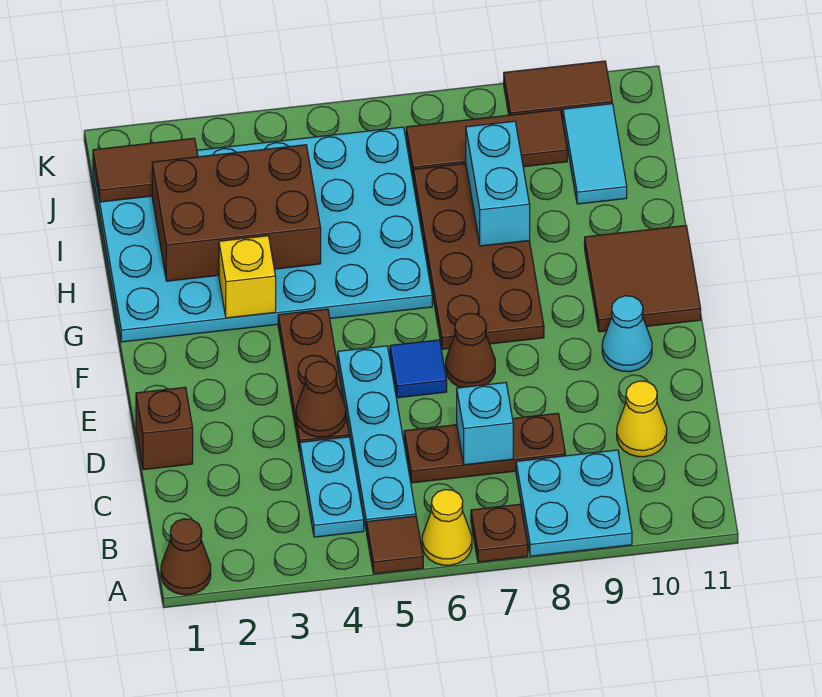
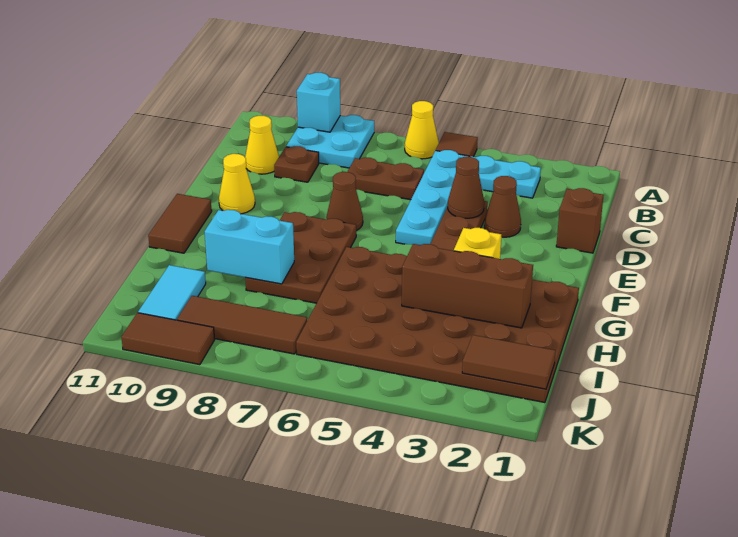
brown 1x1 cone [161,519,211,595] -> brown 1x1 cone moved to [484,176,521,237]
brown 1x1 plate [471,504,528,562] -> brown 1x1 plate moved to [274,146,319,182]
cyan 1x2 plate [300,437,364,537] -> cyan 1x2 plate turned to [471,156,541,198]
brown 1x3 plate [404,413,565,483] -> brown 1x2 plate [348,158,424,200]
cyan 1x1 brick [457,383,513,465] -> cyan 1x1 brick moved to [297,73,340,132]
blue 1x1 tile [390,340,447,398] -> none
cyan 1x1 cone [602,296,652,372] -> yellow 1x1 cone [219,154,255,214]
brown 2x4 plate [413,163,544,349] -> brown 2x3 plate [245,212,356,303]
brown 2x2 tile [585,226,701,332] -> brown 1x2 tile [148,194,212,253]
cyan 4x6 plate [93,127,432,342] -> brown 4x6 plate [296,247,579,403]
brown 2x3 brick [152,145,321,281] -> brown 1x3 brick [402,244,533,328]
cyan 1x2 brick [466,121,530,246] -> cyan 1x2 brick turned to [205,210,294,284]

